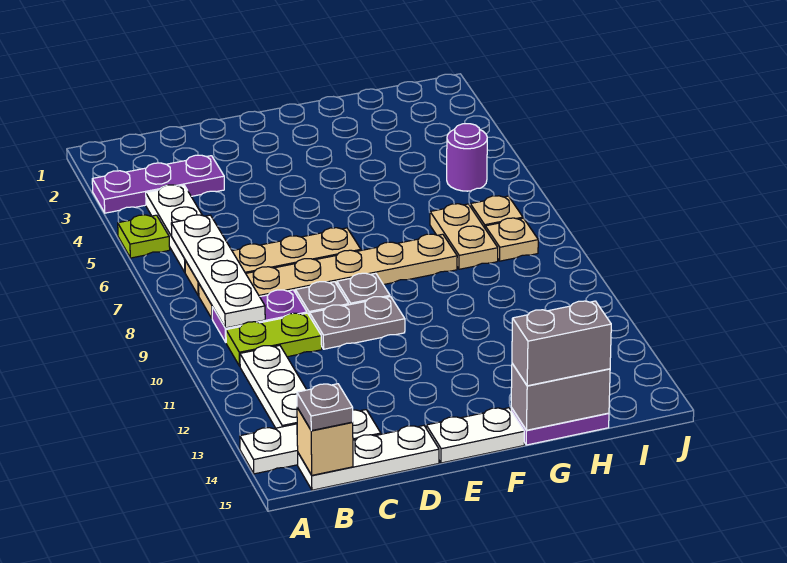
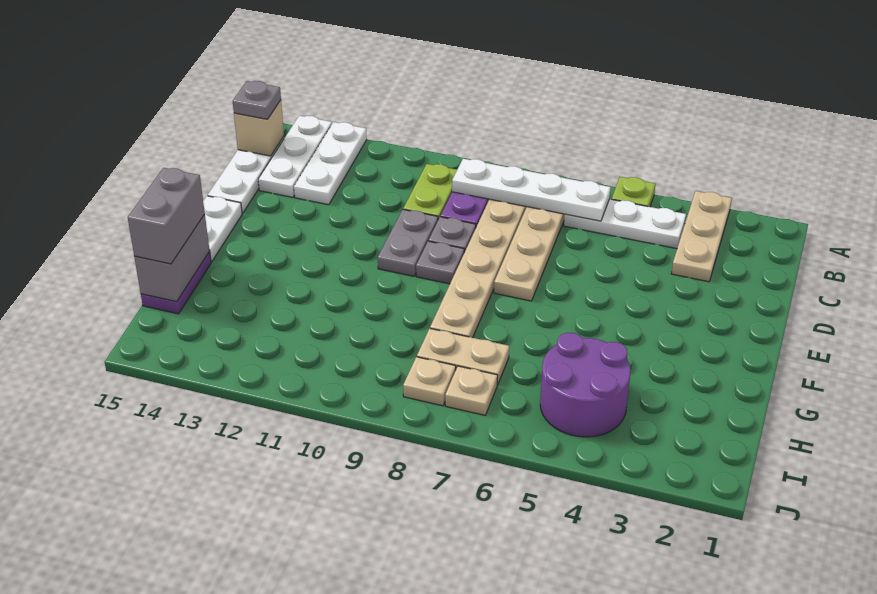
purple 1x3 plate [92,155,224,213] -> tan 1x3 plate [671,191,732,282]
white 1x3 plate [240,345,307,428] -> white 1x3 plate turned to [294,122,367,205]
purple 1x1 round brick [447,124,487,191] -> purple 2x2 round brick [540,333,630,437]

